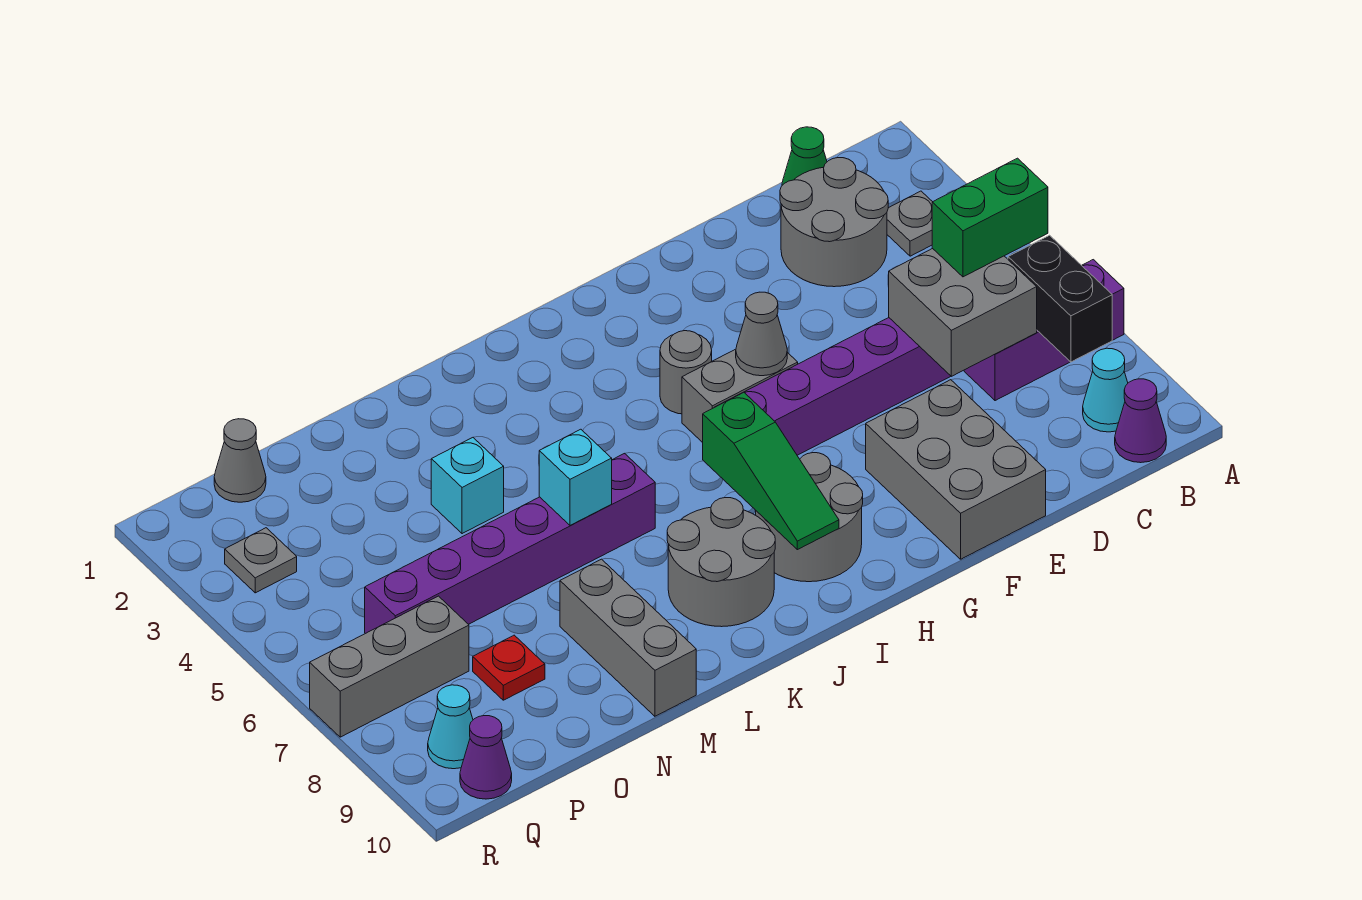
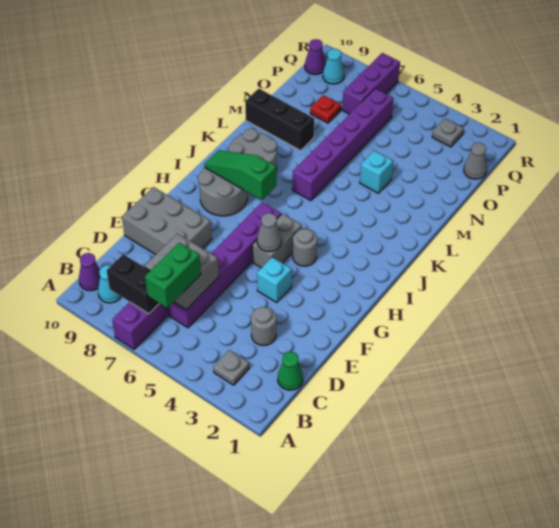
grey 2x2 round brick [780,158,888,287] -> grey 1x1 round brick [251,307,276,346]
cyan 1x1 brick [539,429,612,525] -> cyan 1x1 brick moved to [257,257,292,303]
grey 1x3 brick [560,559,696,716] -> black 1x3 brick [245,89,314,150]
grey 1x3 brick [310,596,469,737] -> purple 1x3 brick [342,53,400,114]

